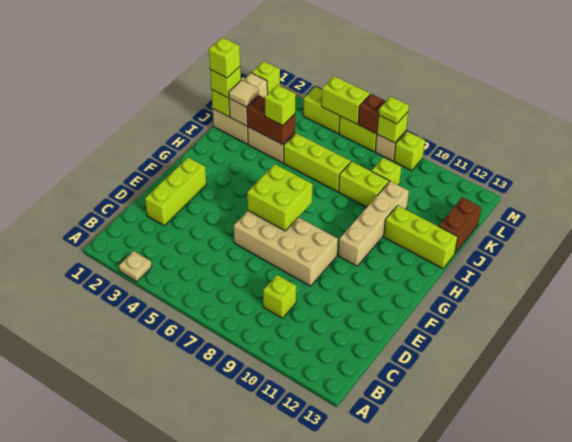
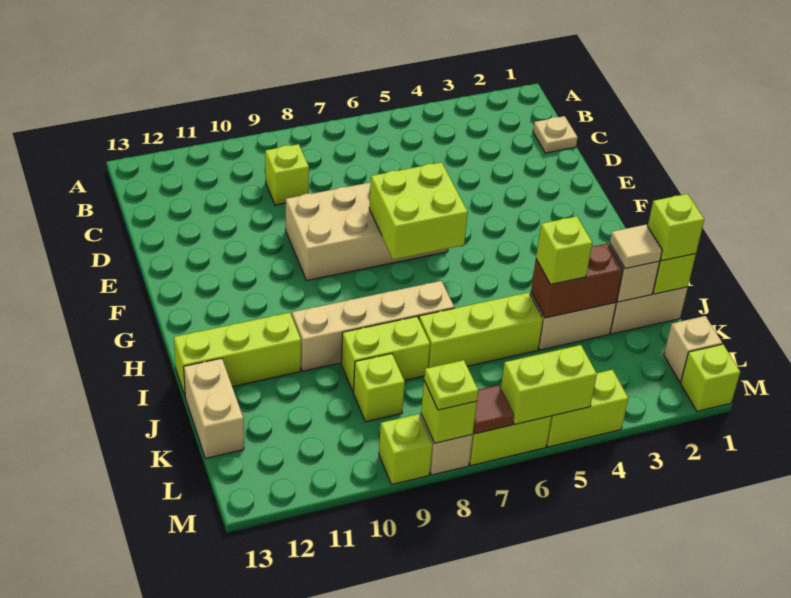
tan 1x1 plate [119,251,152,281] -> tan 1x1 plate moved to [533,116,578,153]
lime 1x3 brick [145,157,206,225] -> none
tan 1x4 brick [338,181,409,266] -> tan 1x4 brick turned to [292,281,454,371]
lime 1x1 brick [209,37,240,78] -> none
brown 1x2 brick [439,197,481,253] -> tan 1x2 brick [184,358,244,458]
brown 1x1 brick [358,94,386,134] -> brown 1x1 tile [473,385,514,434]

